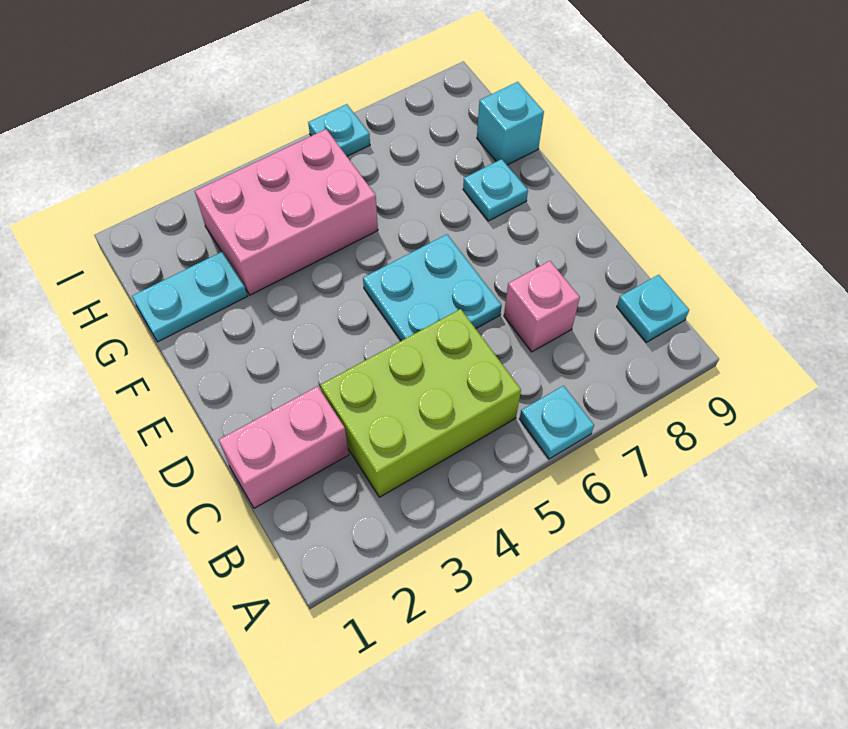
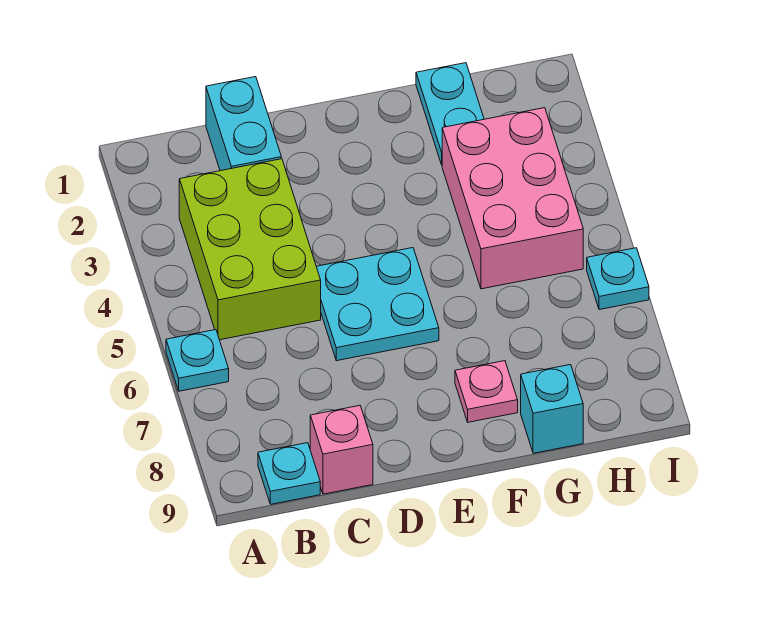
pink 1x2 brick [219,386,349,508] -> cyan 1x2 brick [206,77,281,171]
pink 1x1 brick [504,261,580,352] -> pink 1x1 brick moved to [310,406,373,494]
cyan 1x1 plate [463,159,528,221] -> pink 1x1 plate [455,361,518,422]

